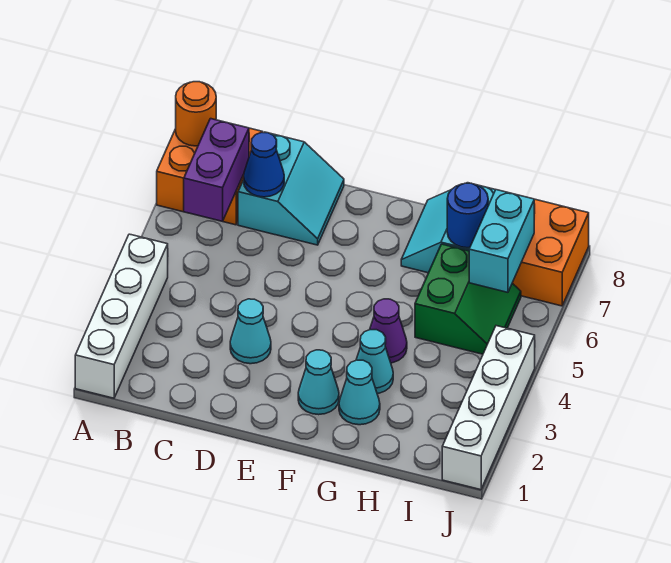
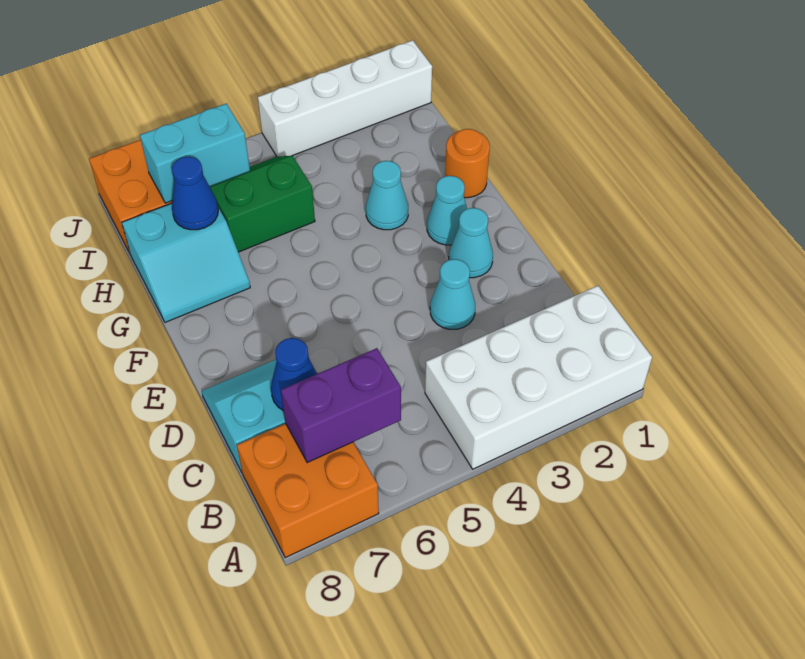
white 1x4 brick [75,234,168,398] -> white 2x4 brick [425,286,652,469]
orange 1x1 round brick [176,82,216,146] -> orange 1x1 round brick moved to [445,129,490,198]
cyan 1x1 cone [339,360,380,425] -> cyan 1x1 cone moved to [449,208,493,278]
purple 1x1 cone [370,299,407,363] -> none
blue 1x1 round brick [447,183,488,248] -> blue 1x1 cone [172,157,218,230]

